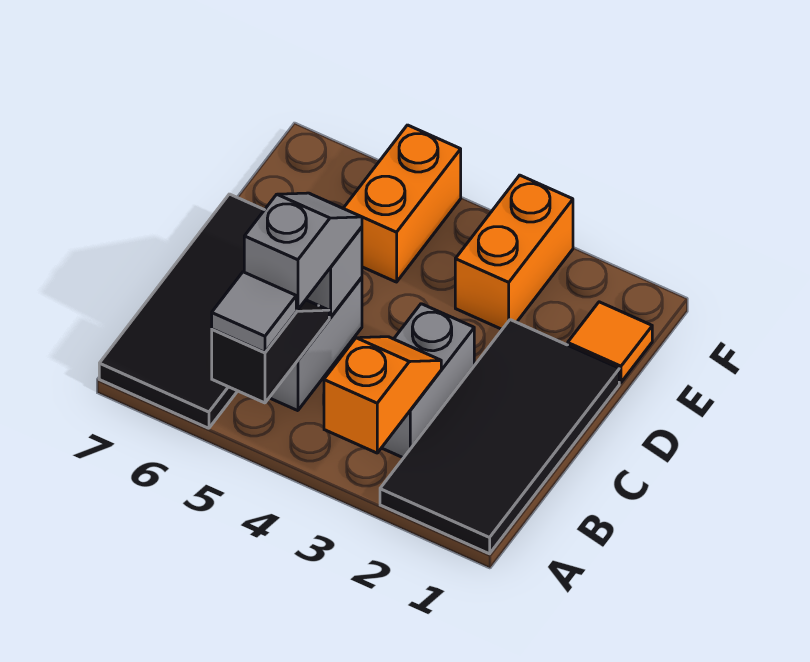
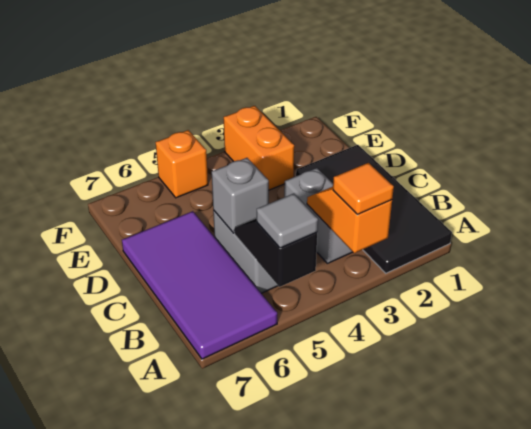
black 2x4 tile [99,194,264,428] -> purple 2x4 tile [122,211,277,359]
grey 1x2 slope [244,193,362,310] -> none
orange 1x1 tile [568,302,652,382] -> orange 1x1 tile moved to [333,163,394,214]
orange 1x2 brick [343,125,461,282] -> orange 1x1 brick [156,130,208,198]

